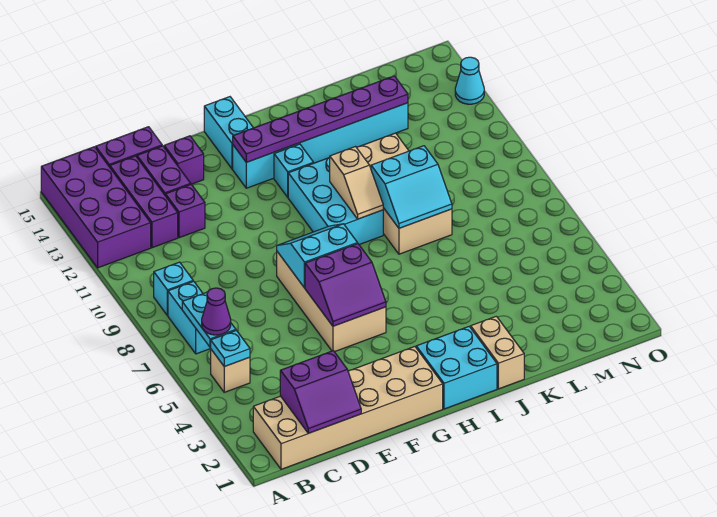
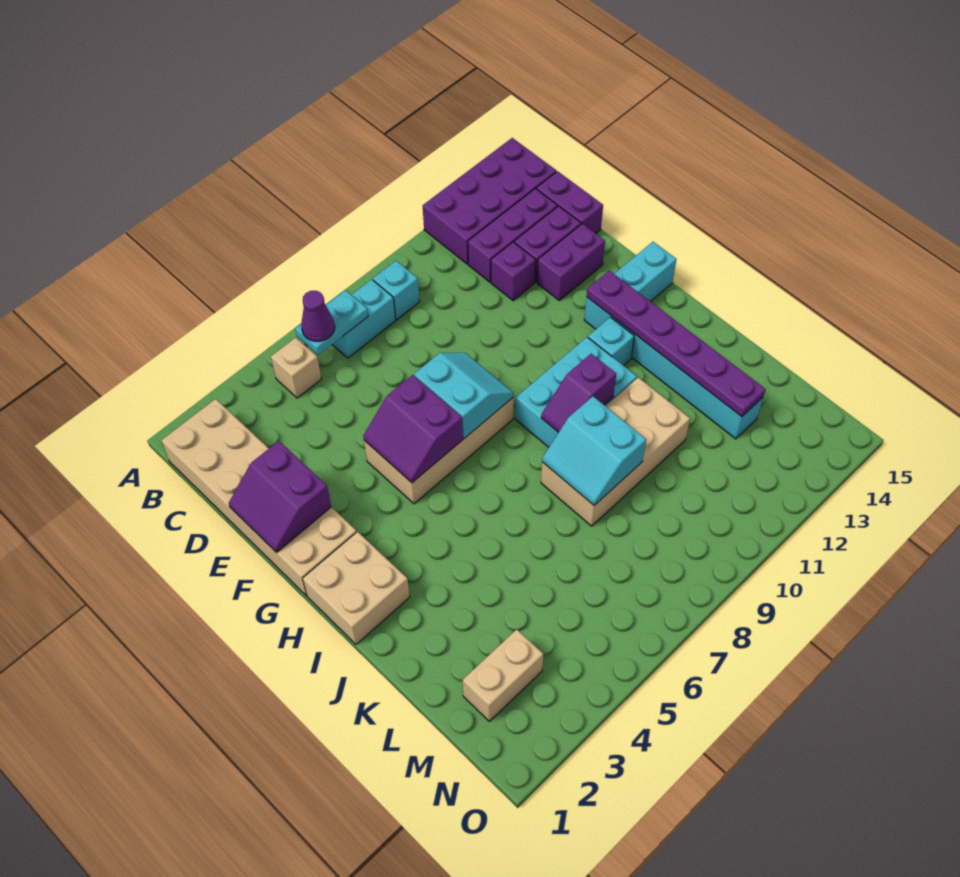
cyan 1x1 plate [211,330,250,367] -> none
purple 2x2 slope [280,351,361,433] -> purple 2x2 slope moved to [229,441,331,552]
purple 1x1 brick [164,136,204,184] -> purple 1x2 brick [537,224,605,300]
cyan 2x2 brick [416,327,497,409] -> tan 2x2 brick [303,532,410,644]
tan 1x2 slope [330,147,383,219] -> purple 1x2 slope [541,354,616,433]
tan 1x2 brick [470,316,524,389] -> tan 1x2 brick moved to [463,629,543,721]
cyan 1x1 cone [455,57,484,104] -> none

